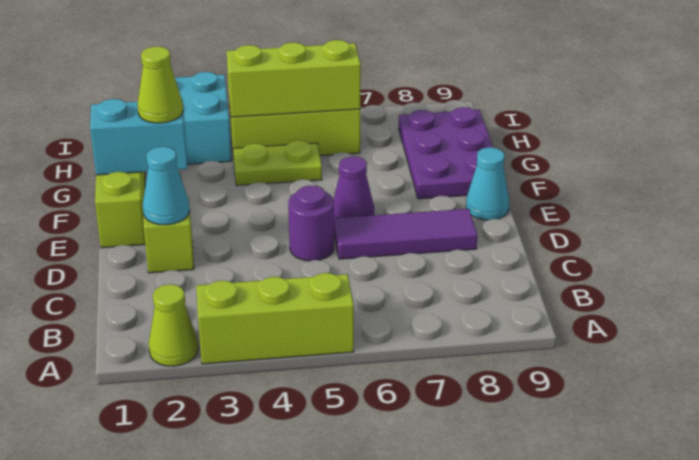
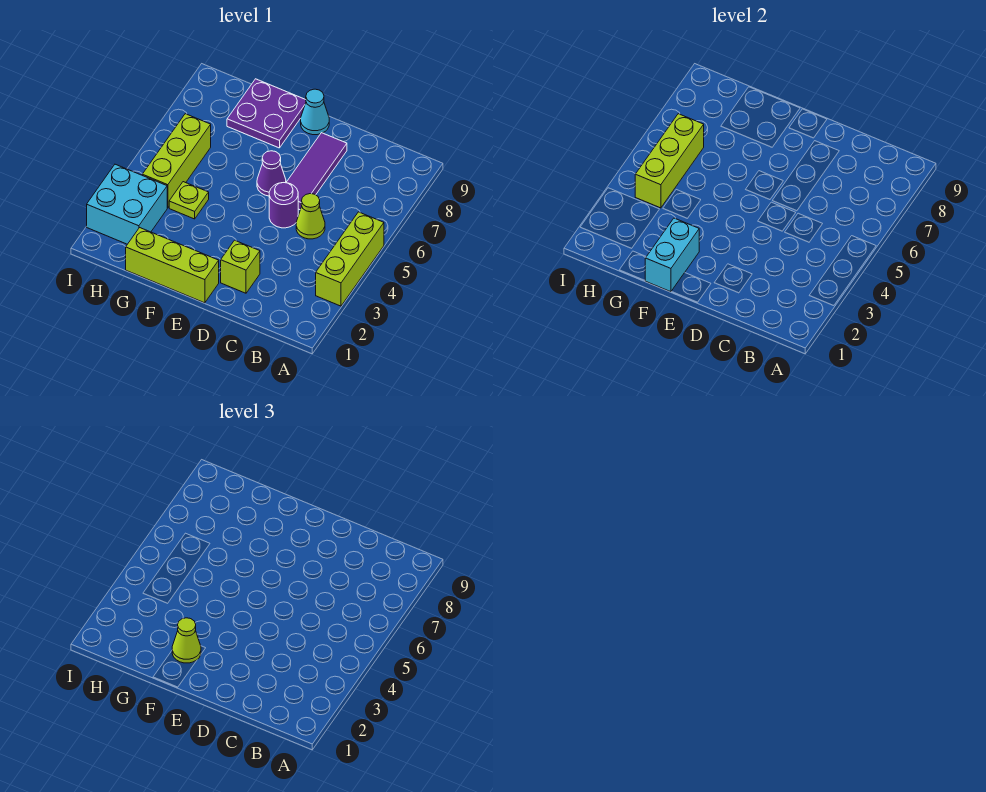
lime 1x1 cone [149,284,198,366] -> lime 1x1 cone moved to [296,194,325,239]
cyan 1x1 cone [143,147,190,225] -> none
purple 2x3 plate [399,107,493,199] -> purple 2x2 plate [227,79,306,148]
lime 1x2 plate [233,141,322,186] -> lime 1x1 plate [169,182,209,219]

